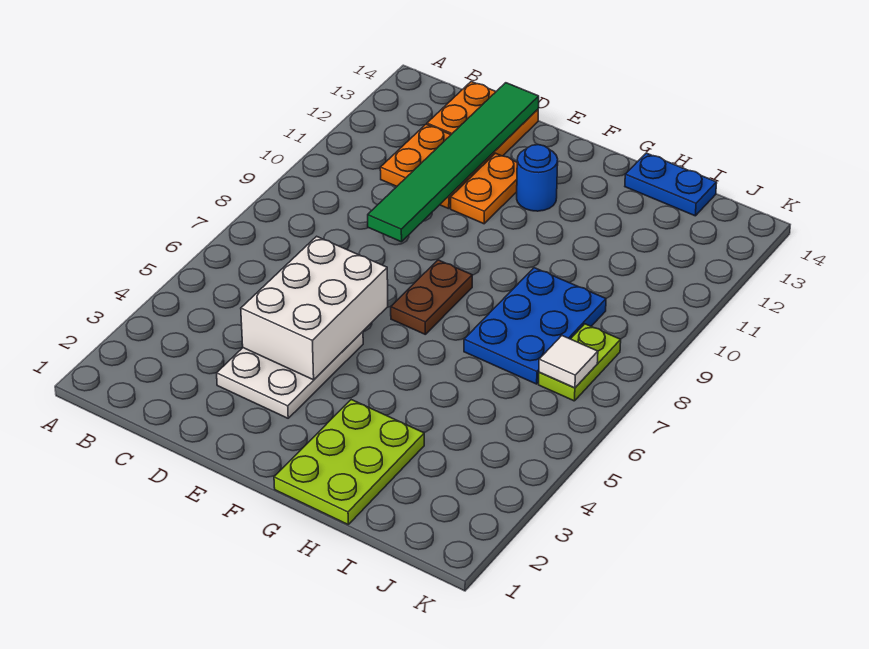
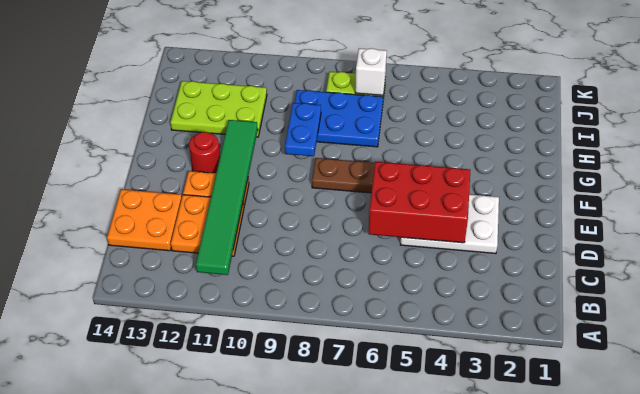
white 2x3 brick [241,236,388,380] -> red 2x3 brick [369,162,470,243]
green 1x6 tile [368,83,539,242] -> green 1x6 tile turned to [196,120,258,275]
blue 1x1 round brick [517,145,558,211] -> red 1x1 round brick [189,132,220,173]
lime 2x3 plate [274,400,424,524] -> lime 2x3 plate moved to [170,81,267,137]
blue 1x2 plate [625,153,717,216] -> blue 1x2 plate moved to [285,103,321,156]
white 1x1 tile [539,336,598,388] -> white 1x1 brick [355,48,387,95]

